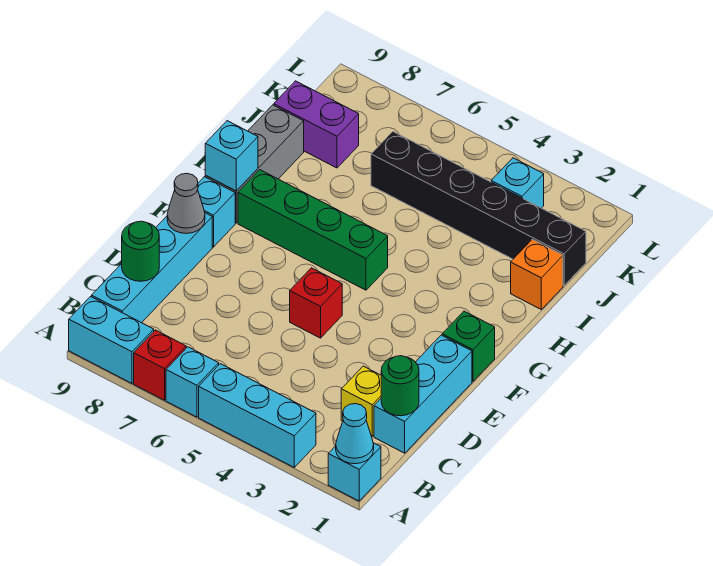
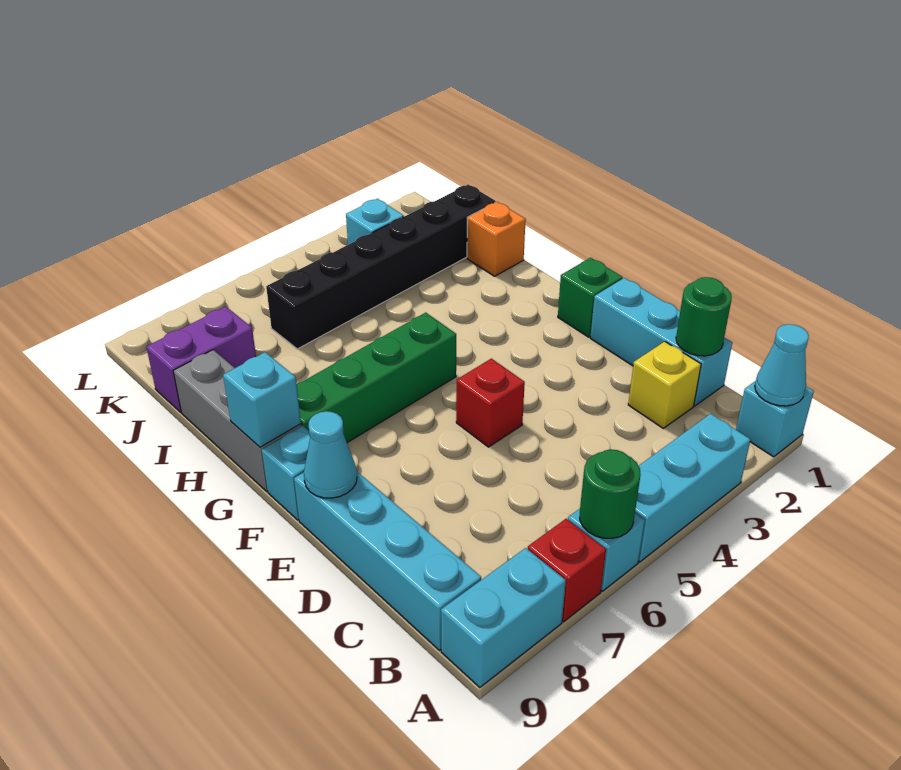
green 1x1 round brick [122,221,159,281] -> green 1x1 round brick moved to [580,450,641,538]
grey 1x1 cone [167,173,205,234] -> cyan 1x1 cone [304,411,357,498]

